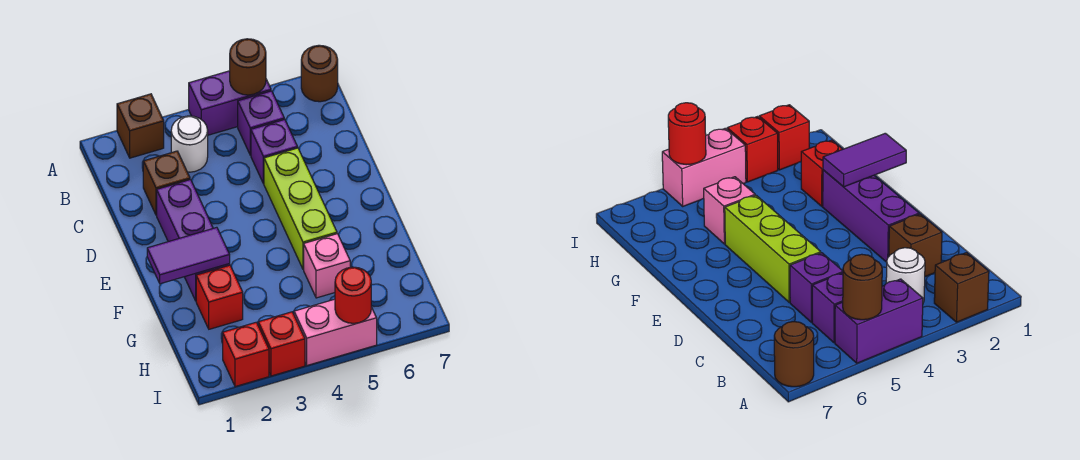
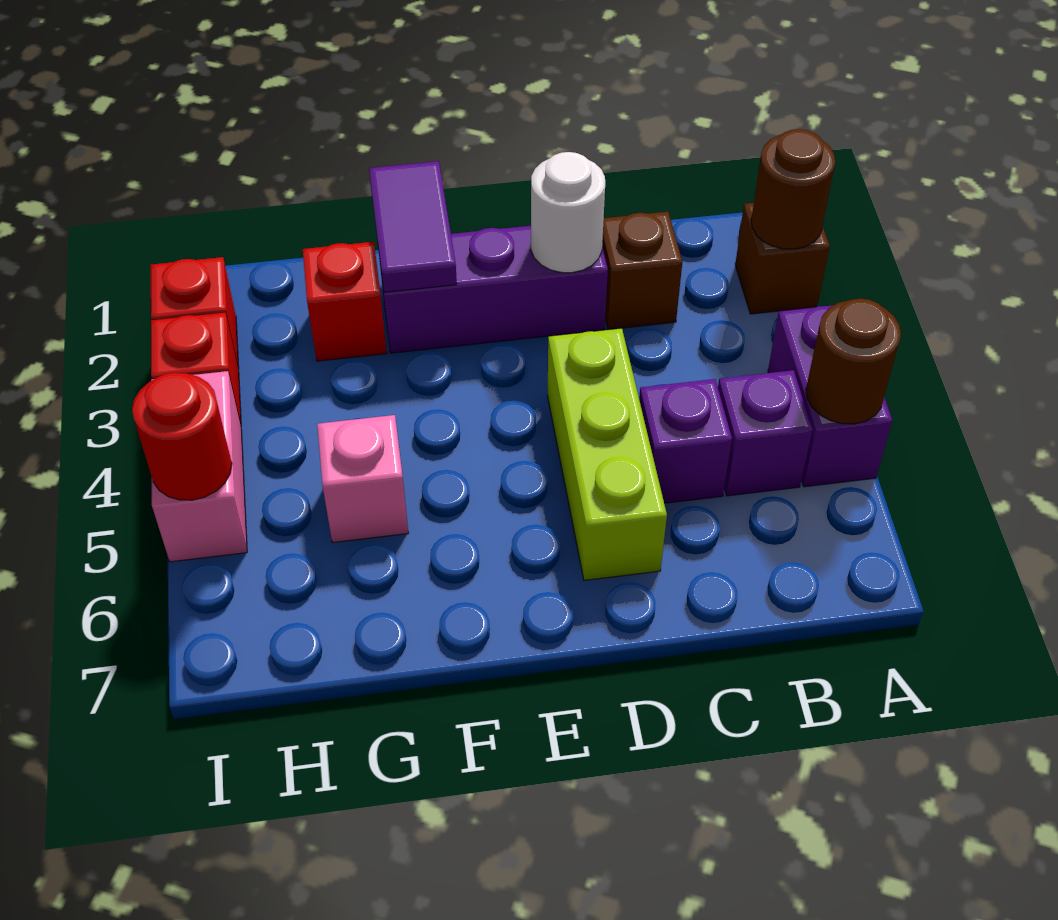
brown 1x1 round brick [301,45,338,102] -> brown 1x1 round brick moved to [751,129,835,249]
white 1x1 round brick [171,116,208,172] -> white 1x1 round brick moved to [531,152,605,273]
lime 1x3 brick [264,148,337,269] -> lime 1x3 brick turned to [547,328,667,580]

